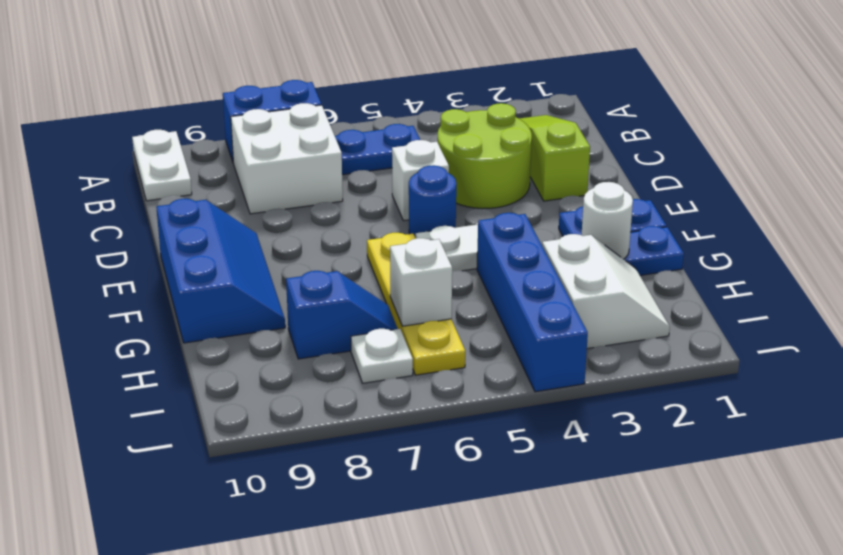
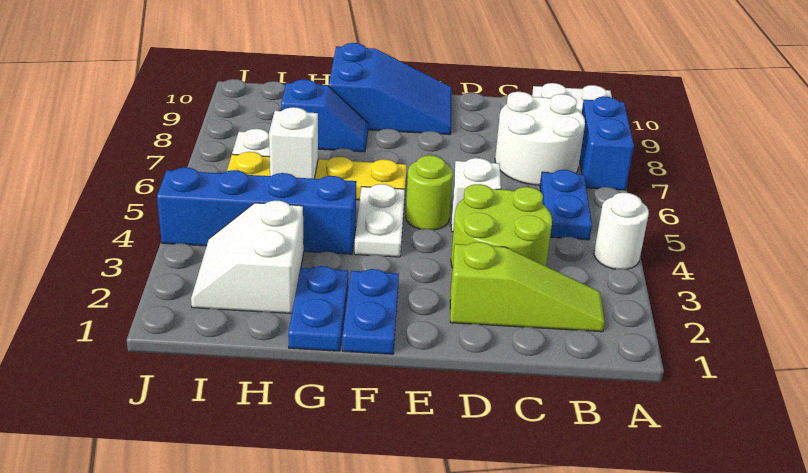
white 2x2 brick [231,103,343,214] -> white 2x2 round brick [495,92,585,185]
blue 1x1 round brick [409,165,456,238] -> lime 1x1 round brick [406,155,453,230]
blue 2x3 slope [157,199,285,343] -> blue 2x3 slope turned to [329,43,452,135]
white 1x1 round brick [582,182,633,259] -> white 1x1 round brick moved to [594,193,649,269]
white 2x2 slope [542,234,670,349] -> white 2x2 slope turned to [191,201,304,314]
blue 1x2 slope [286,271,398,359] -> blue 1x2 slope turned to [281,80,368,152]

